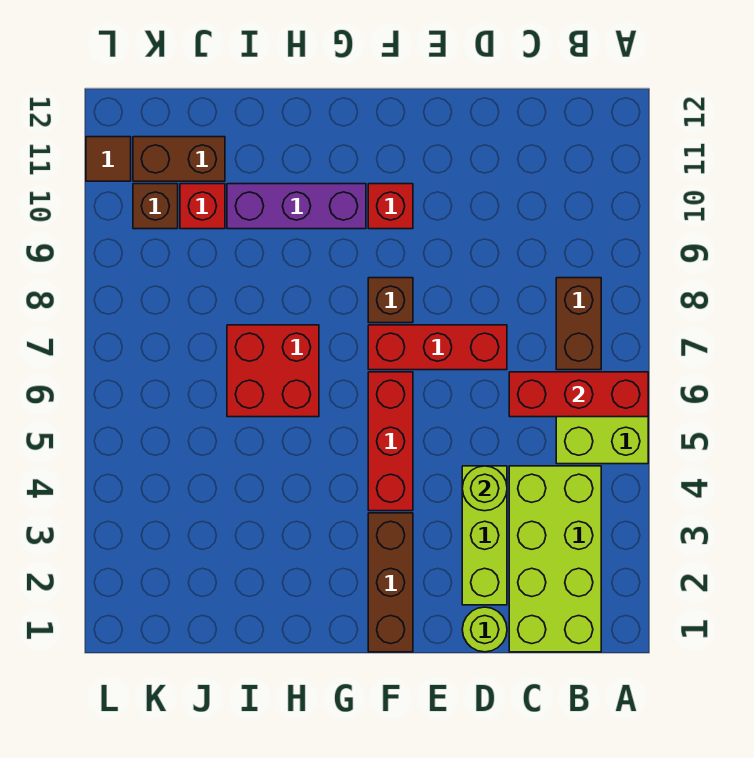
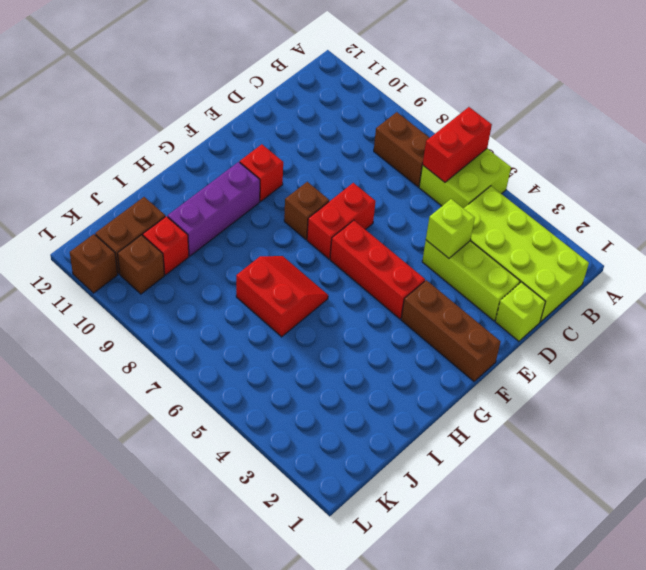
red 1x3 brick [509,372,648,417] -> red 1x2 brick [423,107,492,182]
lime 1x1 round brick [462,607,507,652] -> lime 1x1 brick [495,282,546,341]
lime 1x1 round brick [462,466,507,511] -> lime 1x1 brick [426,199,475,258]
red 1x3 brick [368,325,507,370] -> red 1x2 brick [307,183,376,259]
red 2x2 brick [227,325,319,417] -> red 2x2 slope [236,256,328,337]
brown 1x1 tile [86,137,131,181] -> brown 1x1 brick [70,234,118,293]

